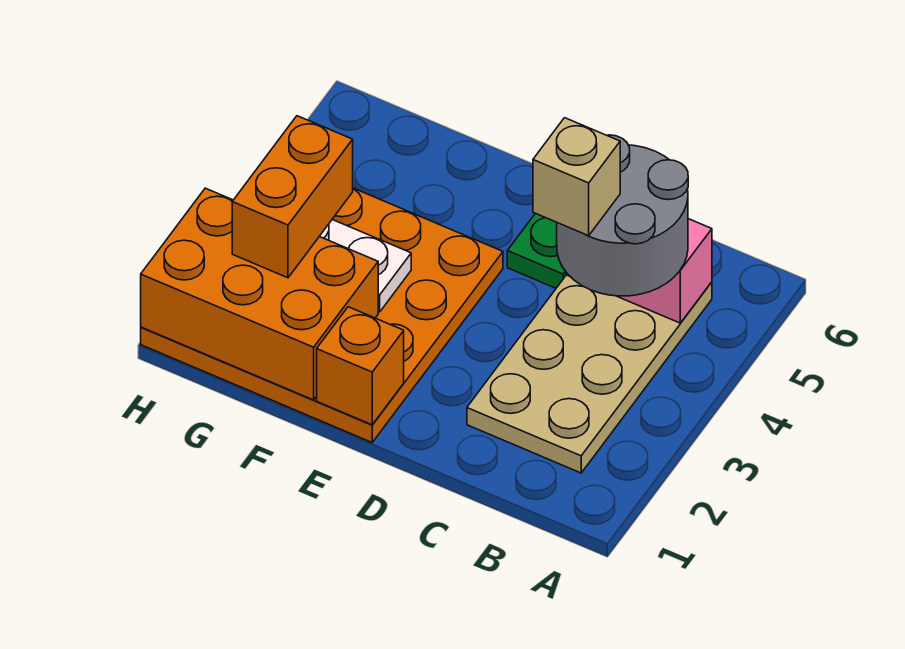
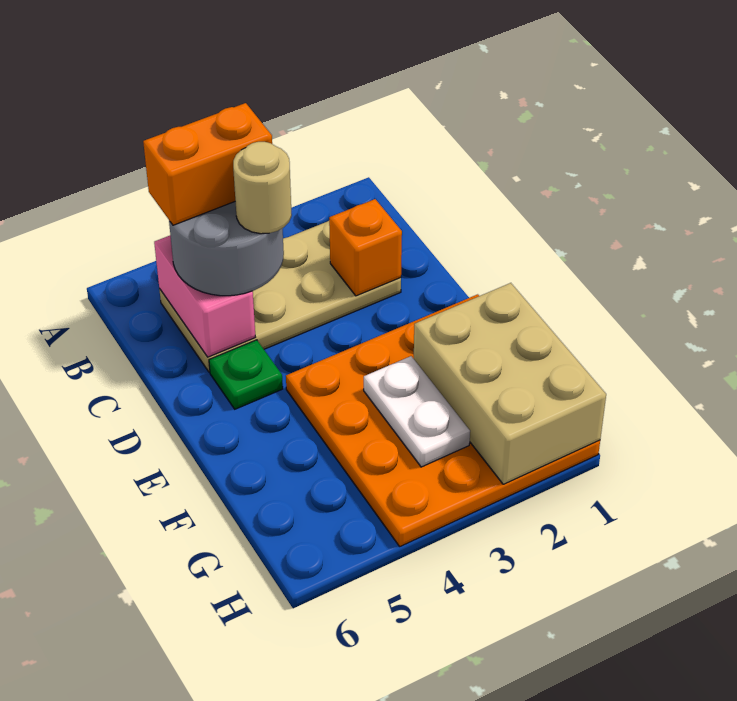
tan 1x1 brick [533,118,620,236] -> tan 1x1 round brick [233,142,292,234]
orange 1x1 brick [317,307,404,425] -> orange 1x1 brick moved to [329,199,402,296]
orange 2x3 brick [141,188,378,400] -> tan 2x3 brick [414,283,606,484]
orange 1x2 brick [232,116,353,278] -> orange 1x2 brick moved to [143,103,272,225]

